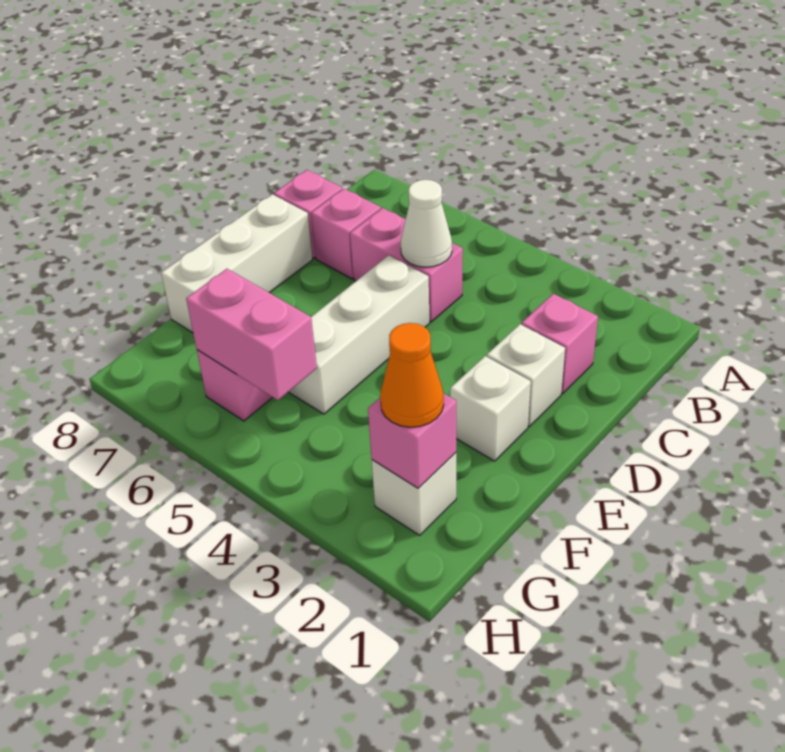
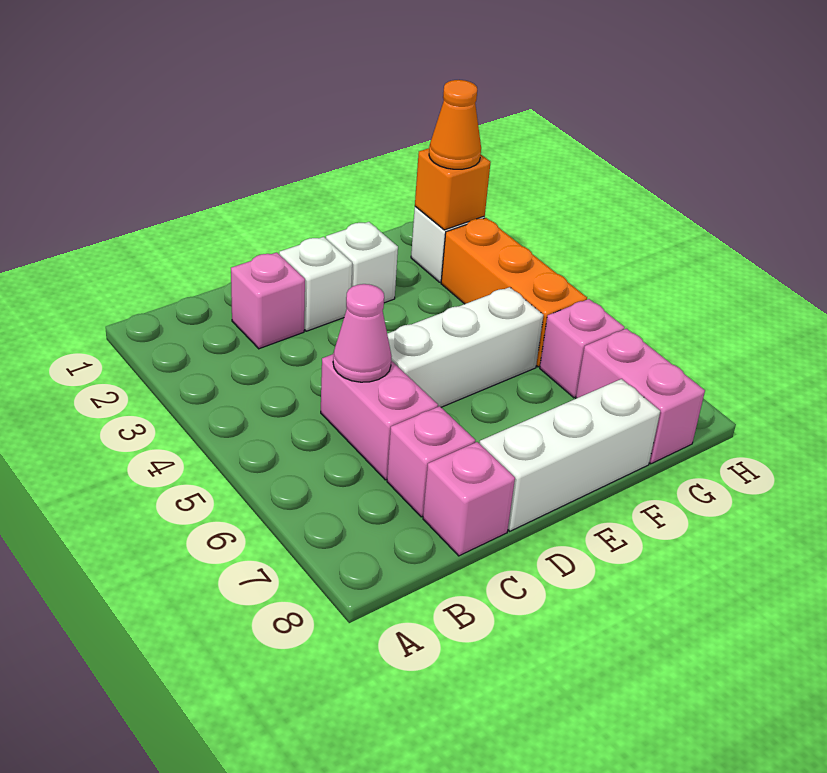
white 1x1 cone [401,180,452,267] -> pink 1x1 cone [333,284,392,382]
pink 1x1 brick [368,393,456,488] -> orange 1x1 brick [415,148,491,230]
none -> orange 1x3 brick [441,218,587,367]
pink 1x2 brick [186,269,317,400] -> pink 1x2 brick moved to [576,329,705,464]

